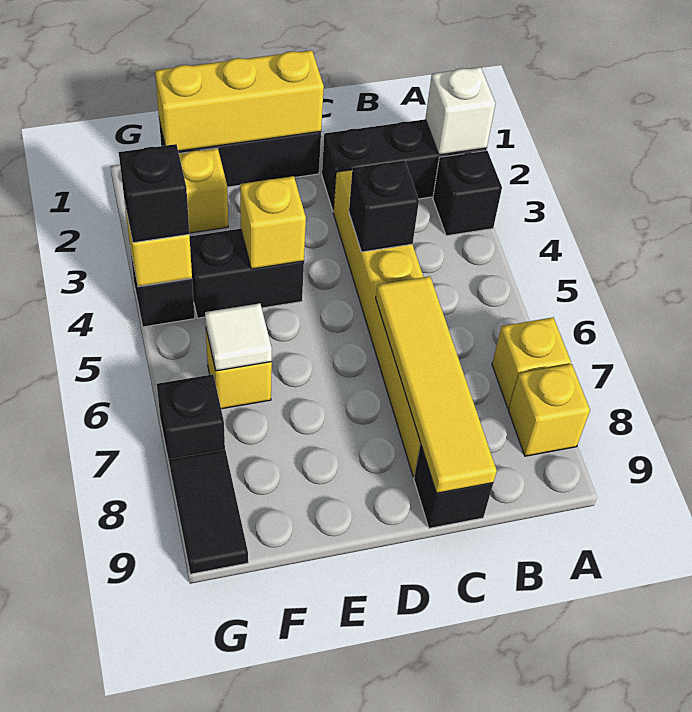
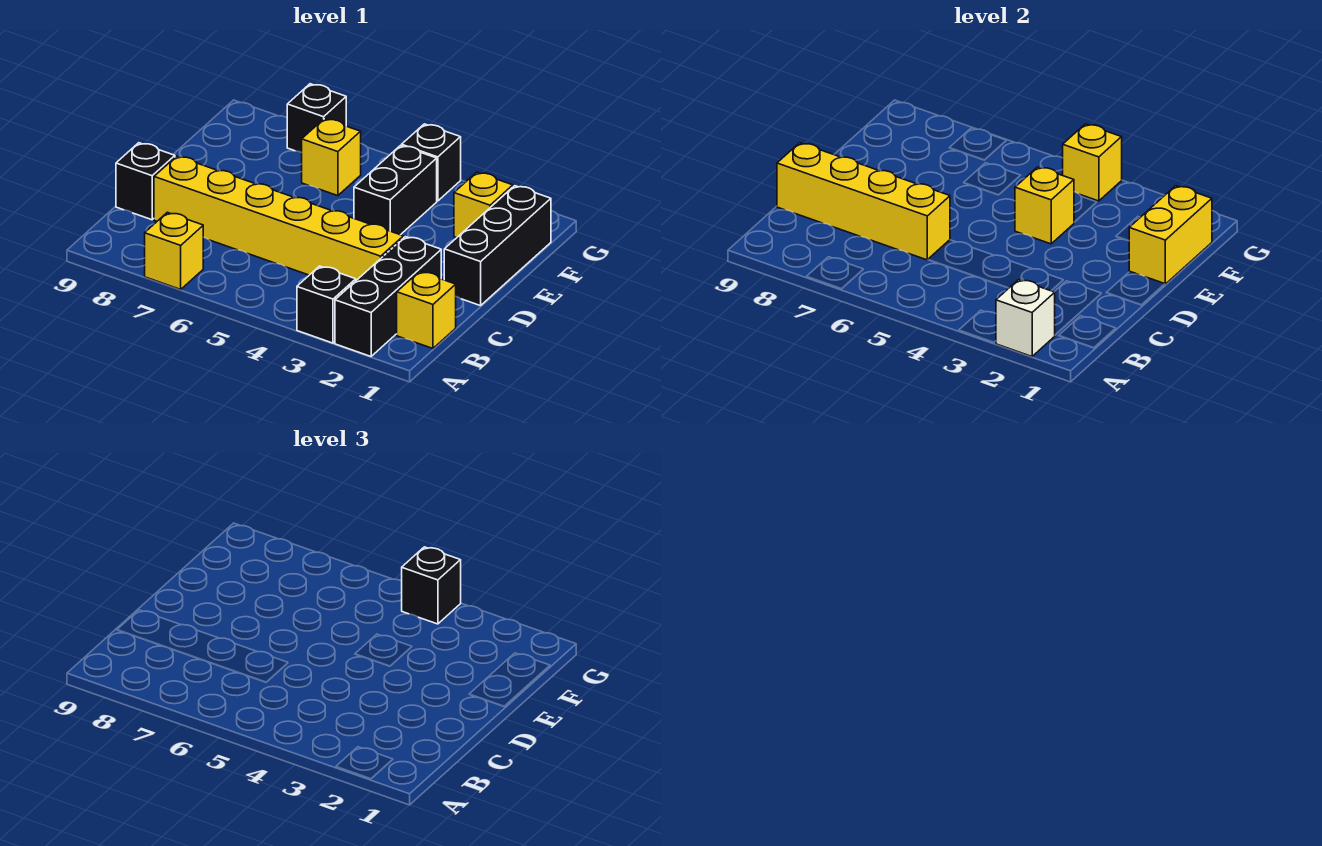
yellow 1x1 brick [509,364,590,456] -> yellow 1x1 brick moved to [397,272,456,348]
black 1x1 brick [349,160,419,252] -> none
yellow 1x4 tile [376,276,497,493] -> yellow 1x4 brick [777,143,950,260]
yellow 1x3 brick [155,50,324,151] -> yellow 1x2 brick [1129,186,1212,284]
white 1x1 tile [205,303,272,371] -> none
black 1x2 tile [169,450,248,574] -> none

